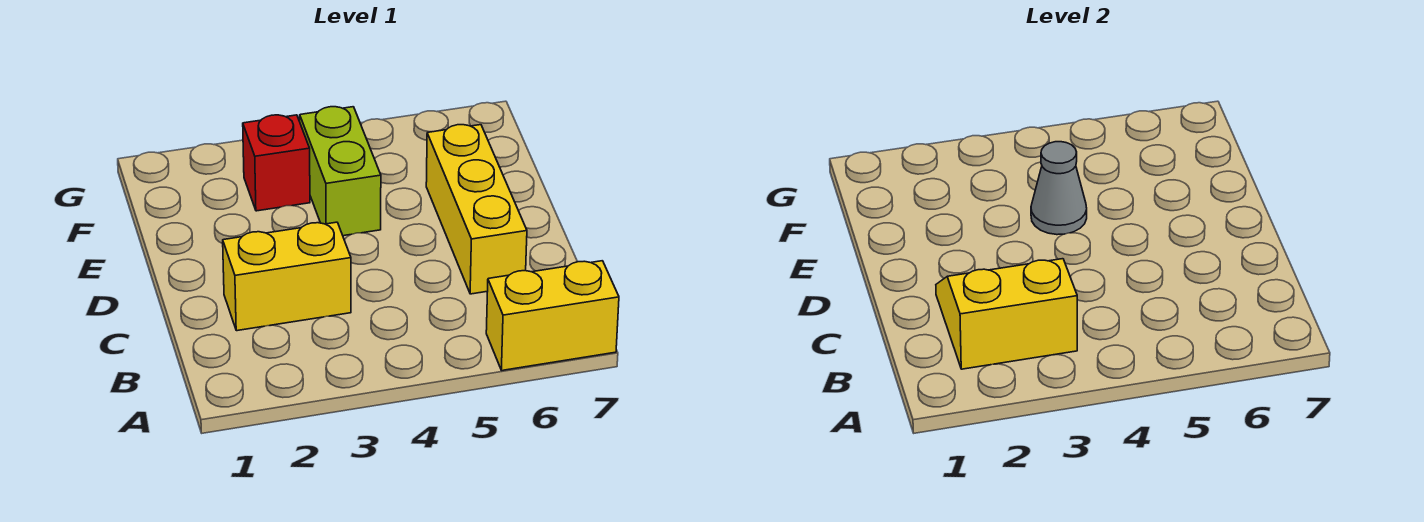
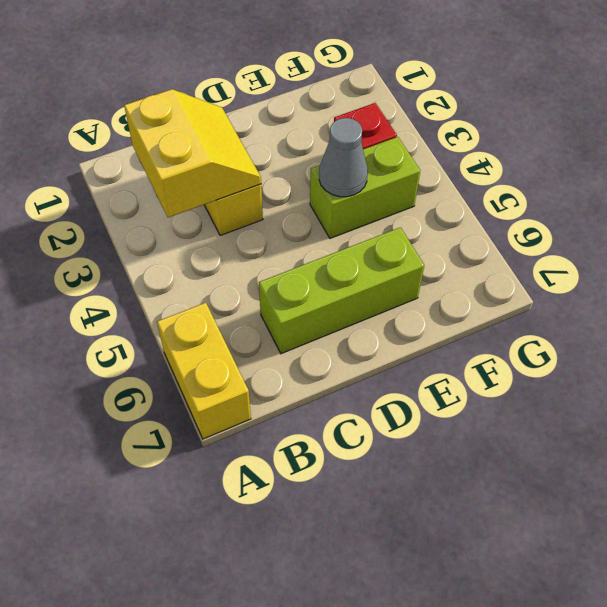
yellow 1x3 brick [426,125,527,294] -> lime 1x3 brick [259,227,424,354]

